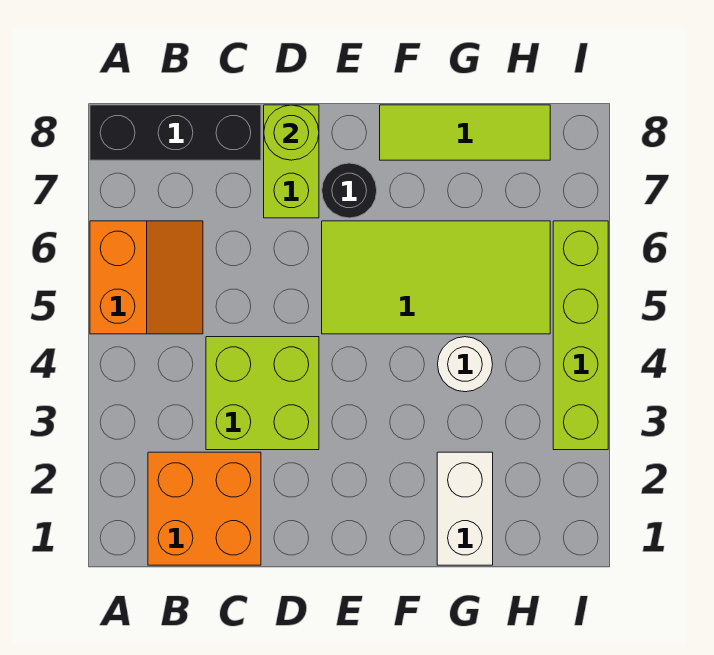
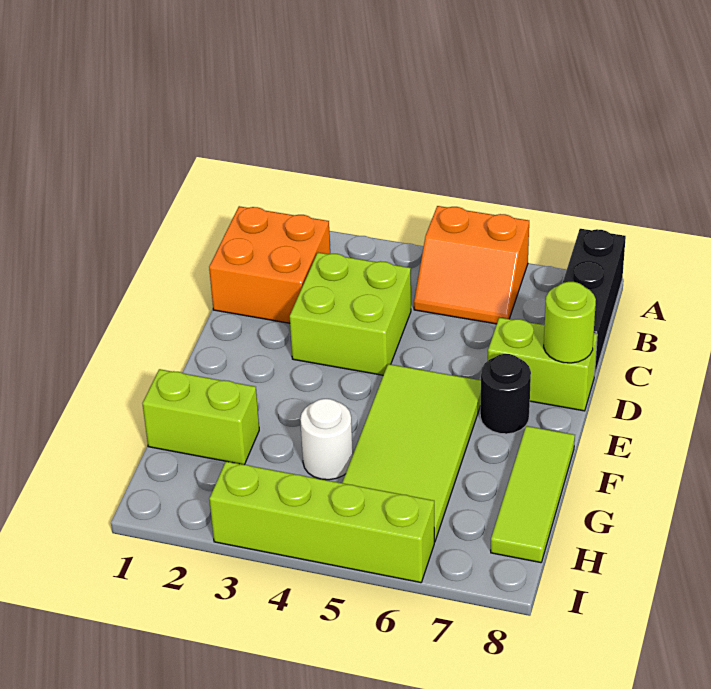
white 1x2 brick [437,452,493,565] -> lime 1x2 brick [142,369,259,465]

